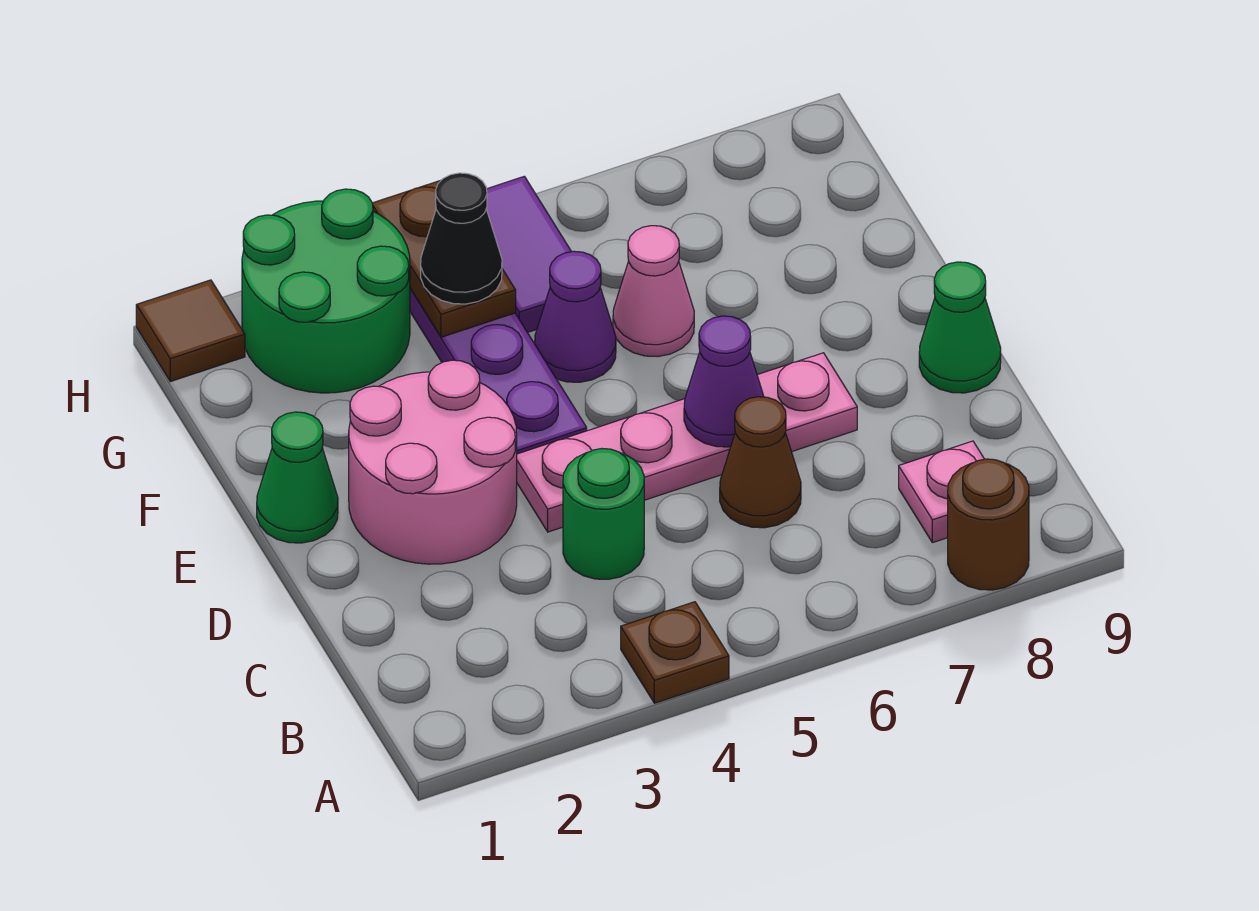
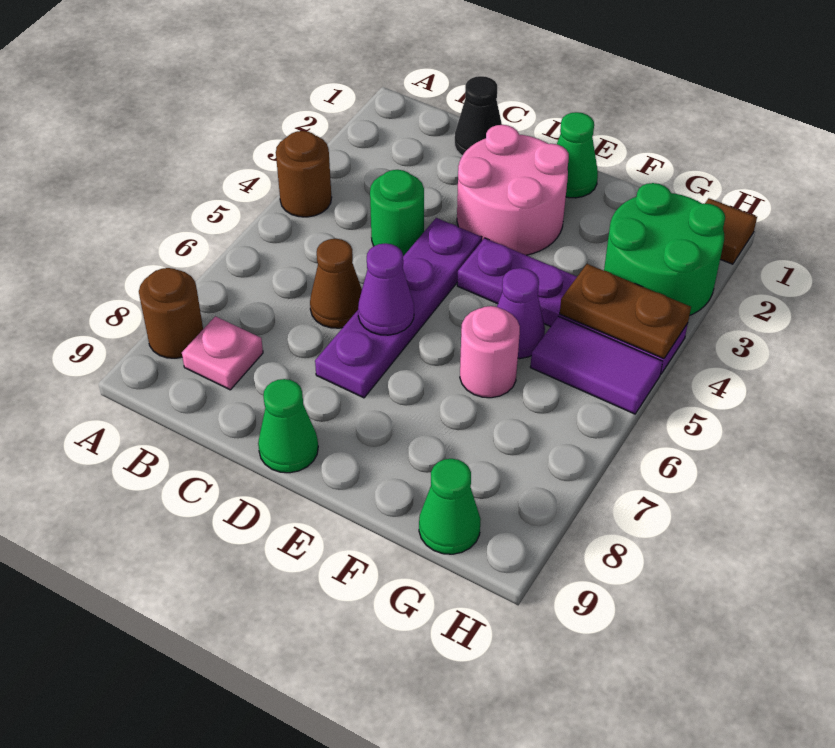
brown 1x1 plate [621,602,729,703] -> brown 1x1 round brick [276,131,332,217]
pink 1x4 plate [517,353,857,532] -> purple 1x4 plate [315,218,482,398]
pink 1x1 cone [613,226,694,356] -> pink 1x1 round brick [460,306,520,398]
black 1x1 cone [421,173,502,304] -> black 1x1 cone moved to [455,76,502,156]
none -> green 1x1 cone [419,459,481,554]

